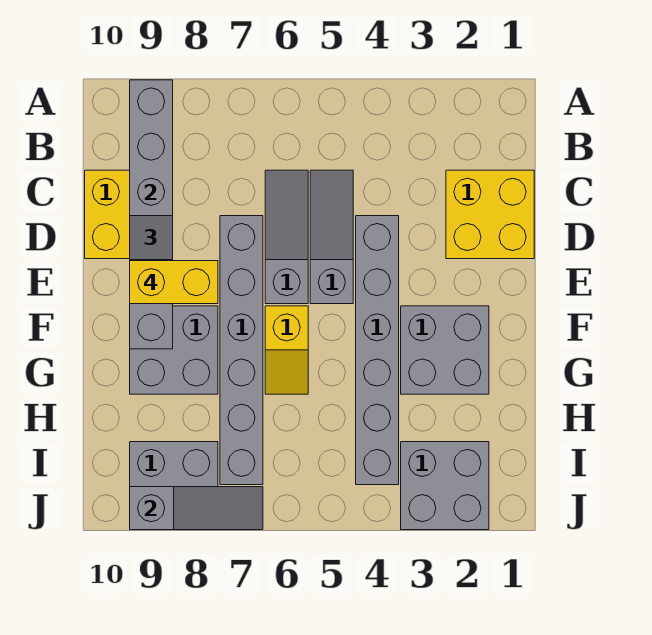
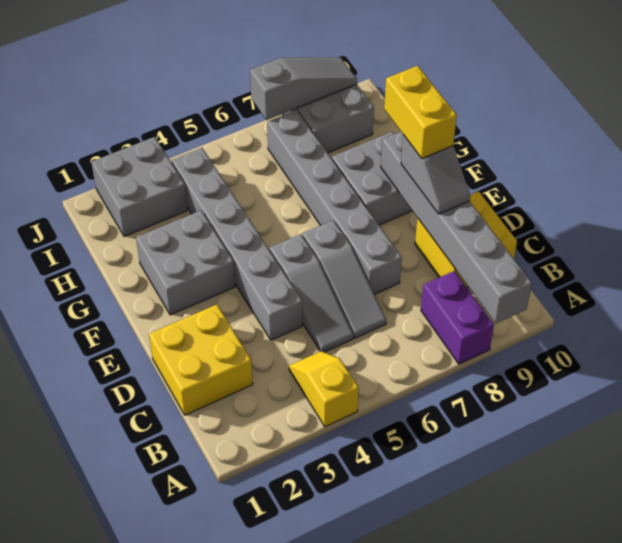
none -> purple 1x2 brick [421,271,494,364]
yellow 1x2 brick [130,261,218,304] -> yellow 1x2 brick turned to [384,66,457,159]
yellow 1x2 slope [265,306,308,394] -> yellow 1x2 slope moved to [289,351,359,427]
grey 1x3 slope [130,487,263,530] -> grey 1x3 slope turned to [250,58,357,120]

